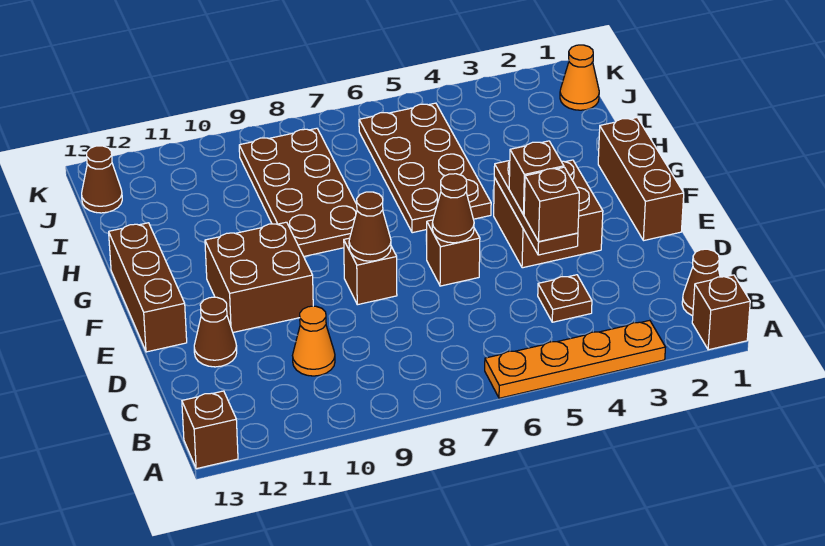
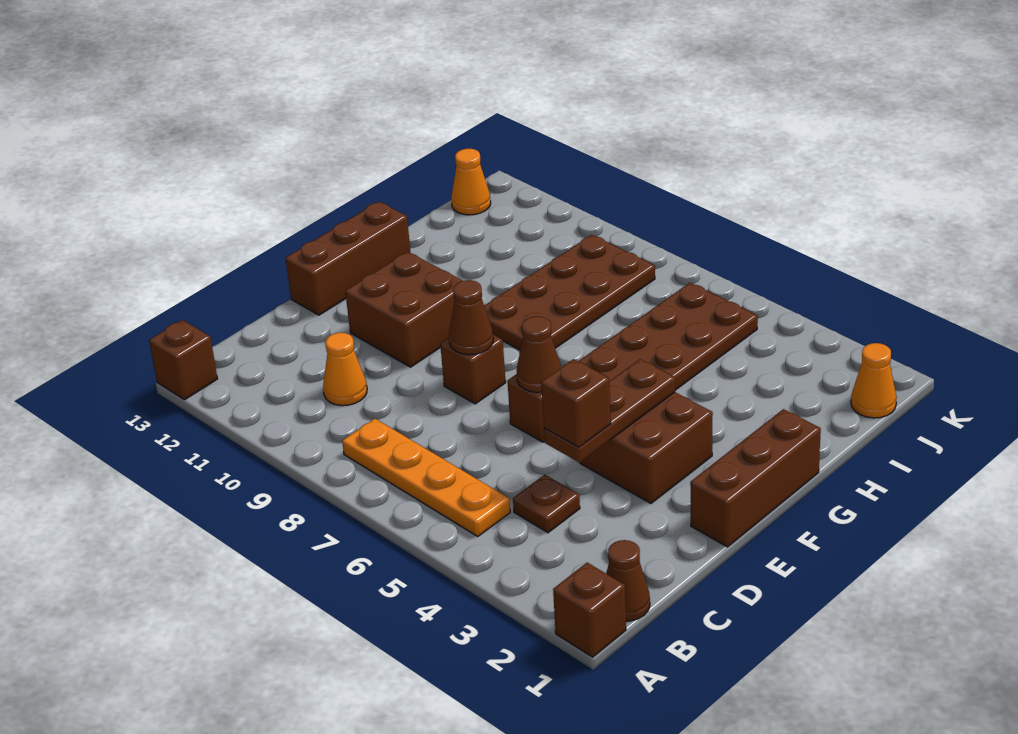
orange 1x4 plate [485,320,666,398] -> orange 1x4 plate moved to [342,419,510,536]
brown 1x1 cone [194,297,237,367] -> none
brown 1x1 brick [509,141,564,215] -> none
brown 1x1 cone [82,146,122,213] -> orange 1x1 cone [451,149,491,215]

